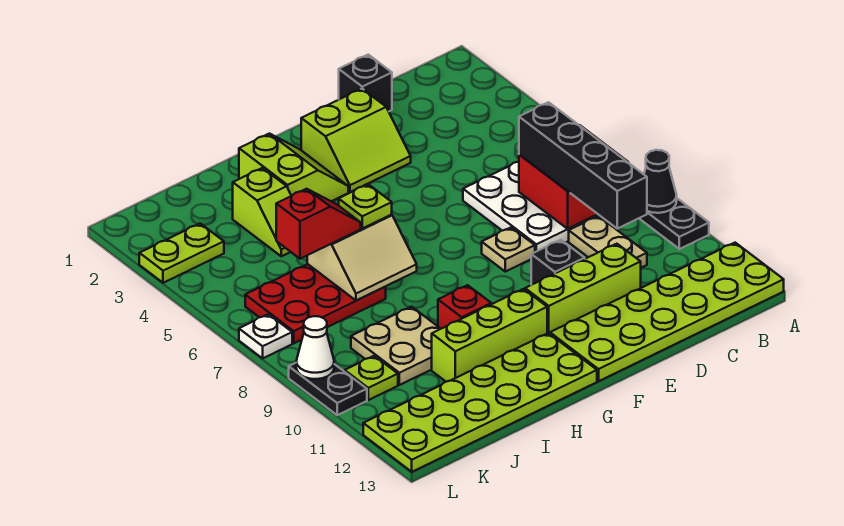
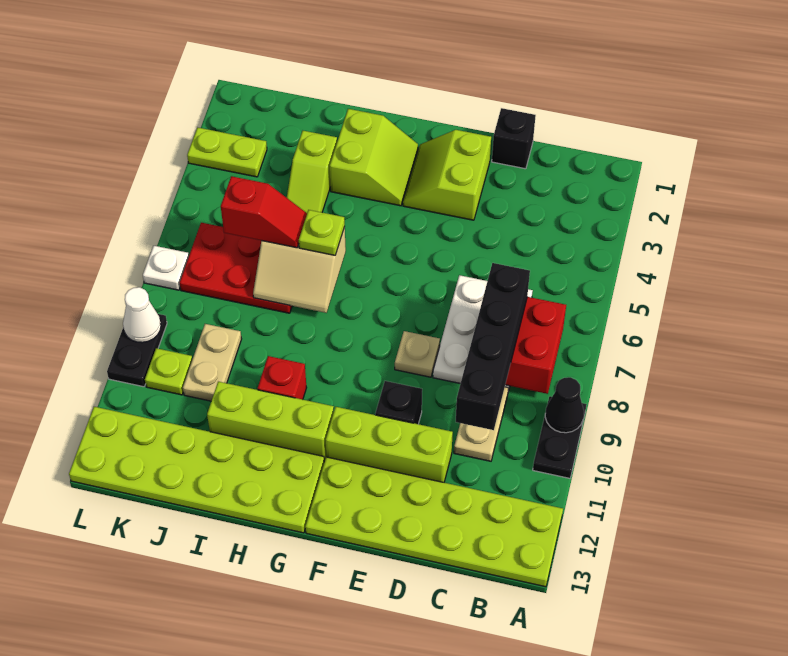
lime 2x2 slope [301,89,411,192] -> lime 2x2 slope turned to [403,130,491,220]
tan 2x2 plate [351,307,441,385] -> tan 1x2 plate [183,324,241,401]

